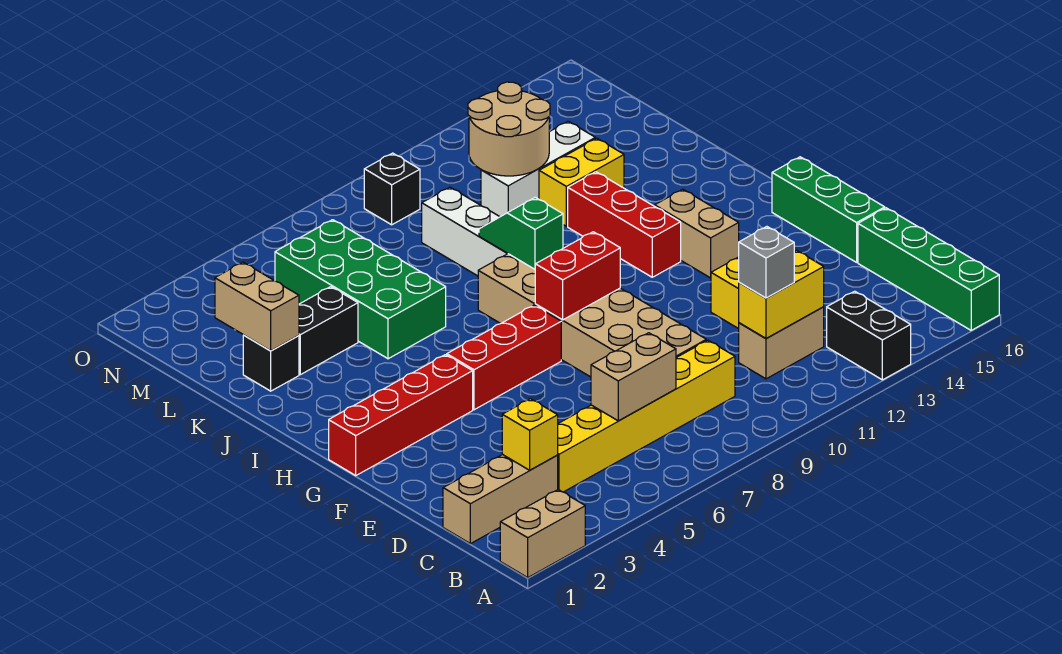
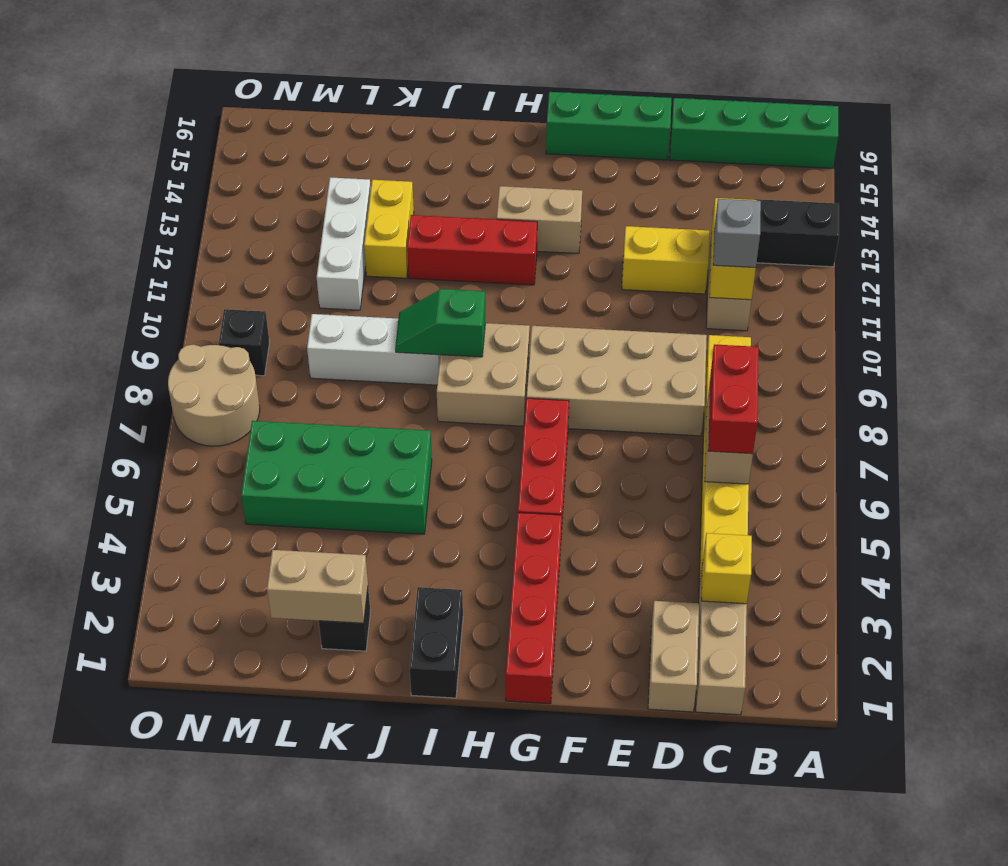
tan 1x2 brick [500,490,585,577] -> tan 1x2 brick moved to [648,601,699,712]
red 1x2 brick [535,232,620,320] -> red 1x2 brick moved to [708,344,759,454]
black 1x2 brick [299,287,358,375] -> black 1x2 brick moved to [410,587,463,698]
tan 2x2 round brick [468,82,550,176] -> tan 2x2 round brick moved to [168,345,260,446]

